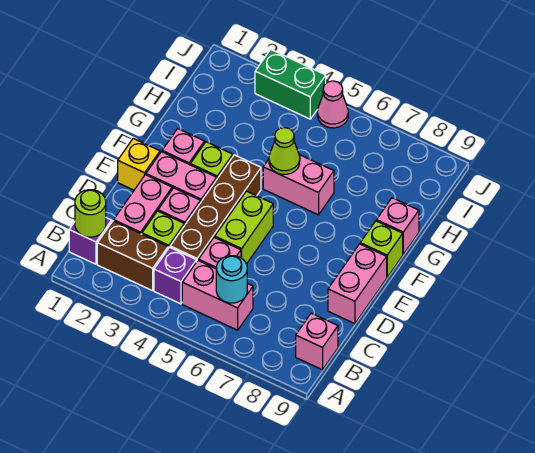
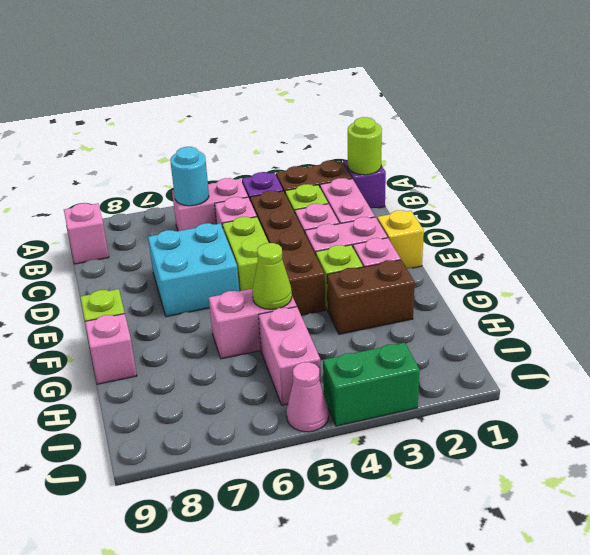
none -> cyan 2x2 brick [148,223,239,317]
pink 1x2 brick [328,244,387,324] -> pink 1x2 brick moved to [259,307,321,405]
none -> brown 1x2 brick [327,260,415,334]

